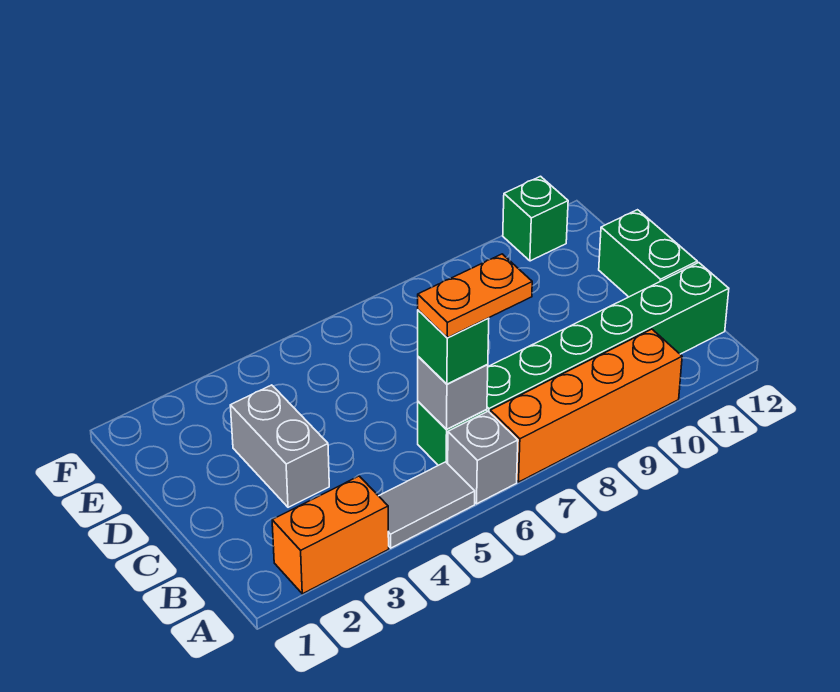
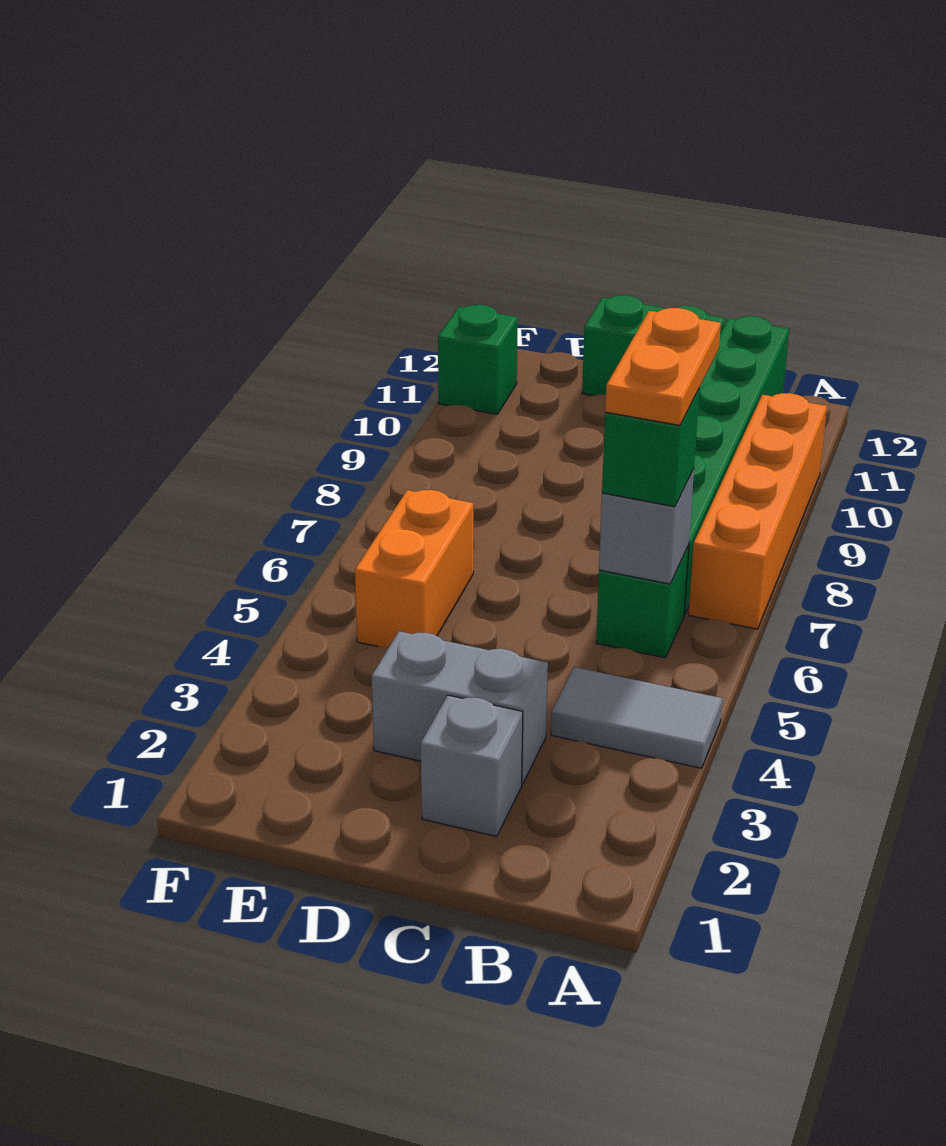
orange 1x2 brick [272,476,389,594] -> orange 1x2 brick moved to [355,490,473,648]
grey 1x2 tile [379,462,475,548] -> grey 1x2 tile turned to [551,667,722,768]
grey 1x1 brick [448,411,518,504] -> grey 1x1 brick moved to [421,695,523,837]

